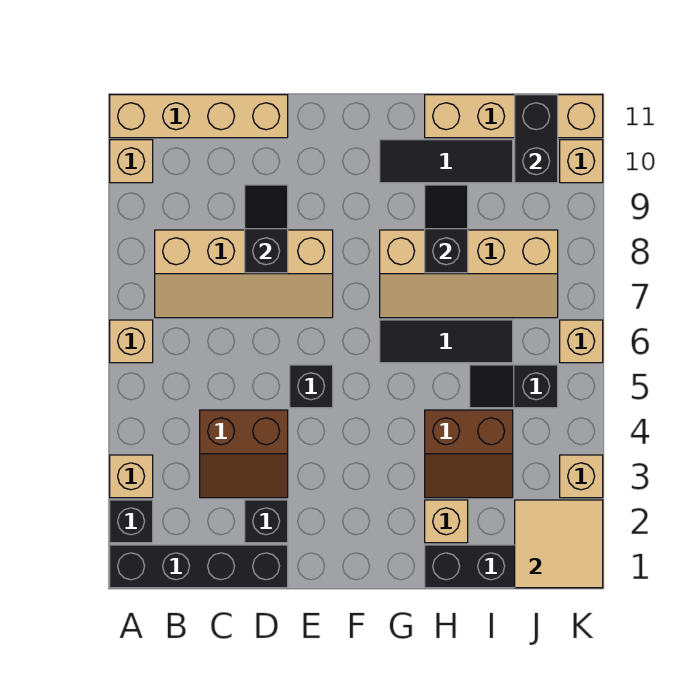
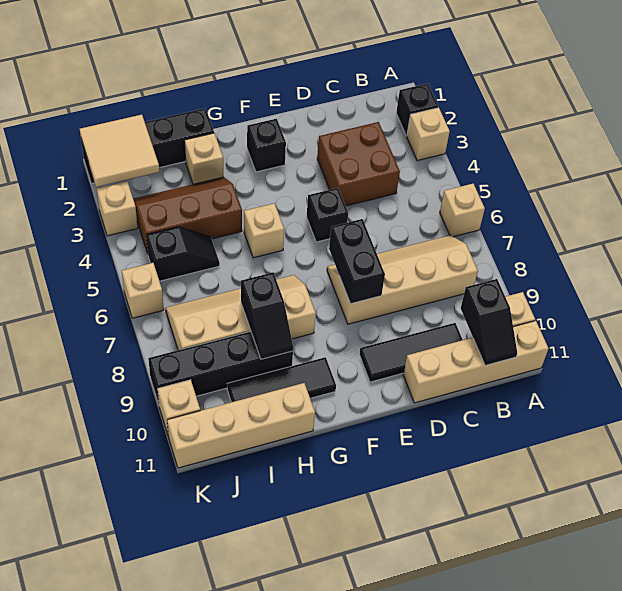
black 1x4 brick [110,545,288,588] -> black 1x4 brick moved to [148,331,293,404]
brown 2x2 slope [200,410,288,498] -> brown 2x2 brick [317,122,400,206]
black 1x1 brick [245,500,288,543] -> black 1x1 brick moved to [247,119,286,172]
black 1x2 slope [245,185,288,273] -> black 1x2 slope moved to [461,279,517,365]
none -> tan 1x1 brick [244,203,284,258]
black 1x3 tile [380,320,513,363] -> black 1x3 tile moved to [359,323,463,382]
brown 2x2 slope [425,410,513,498] -> brown 2x3 slope [133,177,242,254]
black 1x2 brick [515,95,558,183] -> black 1x2 brick moved to [329,219,385,304]

